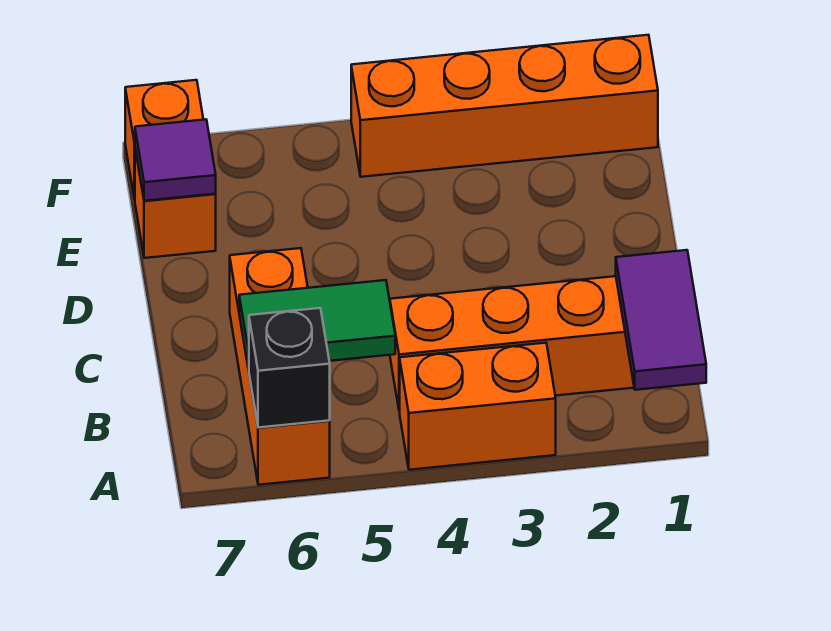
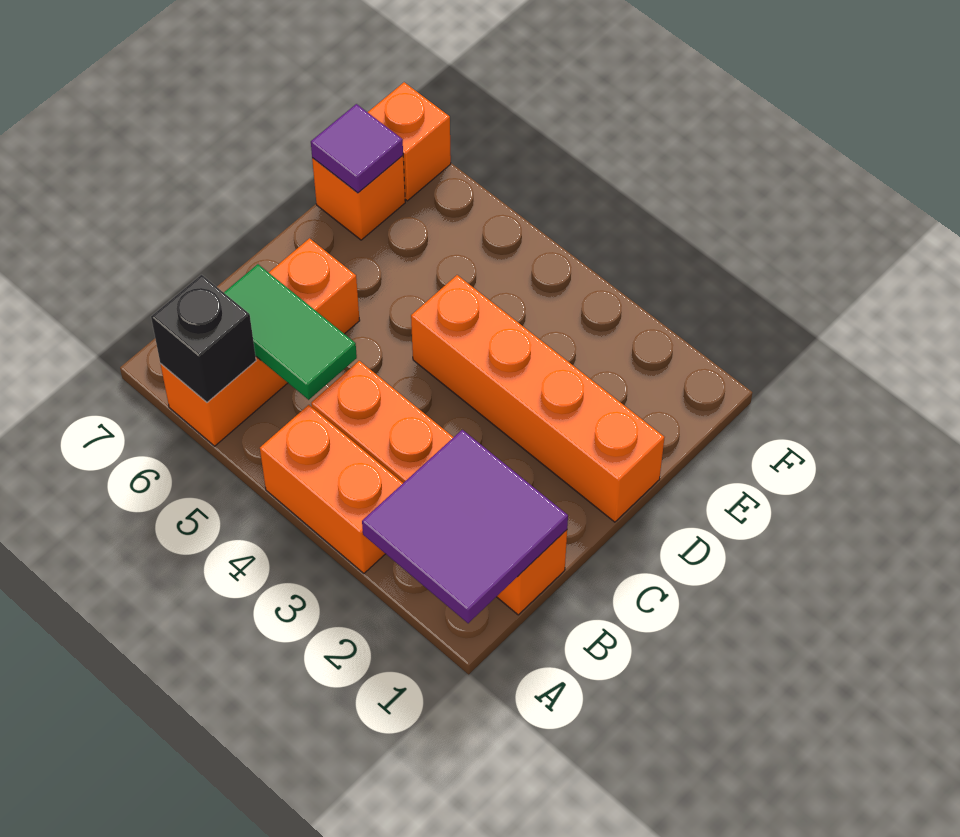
purple 1x2 tile [616,250,706,390] -> purple 2x2 tile [362,430,568,623]
orange 1x4 brick [351,35,658,177] -> orange 1x4 brick moved to [411,275,665,522]

